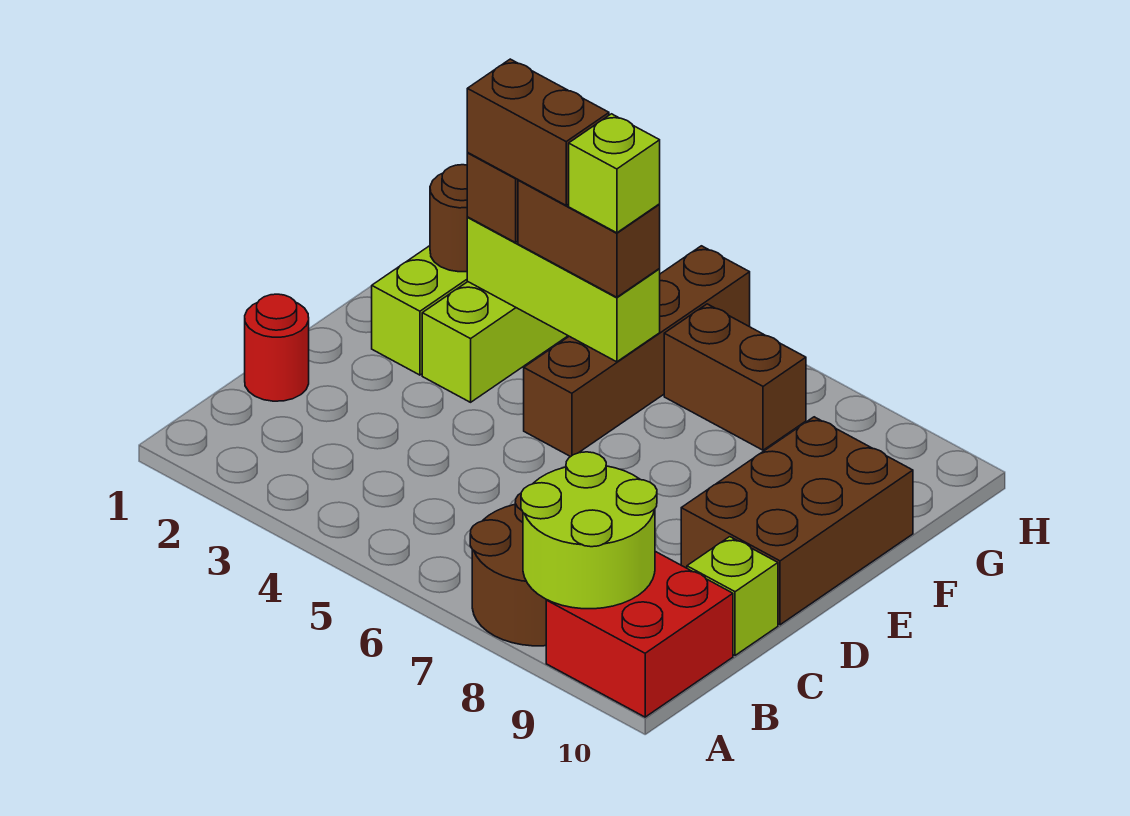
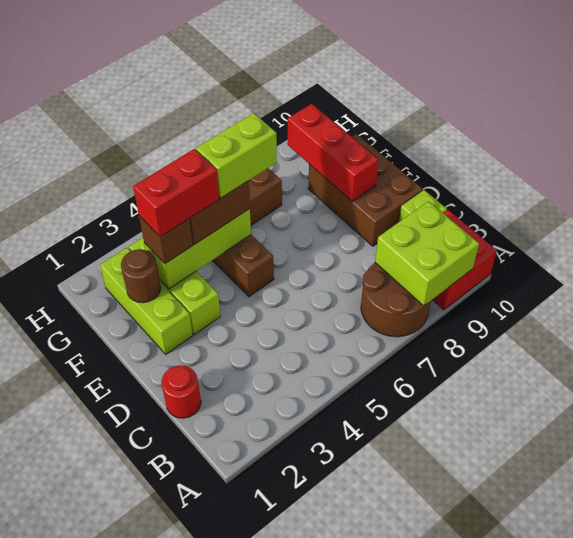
lime 2x2 round brick [521,452,657,609] -> lime 2x2 brick [375,201,479,306]
none -> red 1x3 brick [288,104,378,201]
brown 1x2 brick [467,59,609,205] -> red 1x2 brick [133,149,219,237]
lime 1x1 brick [569,114,660,233] -> lime 1x2 brick [196,113,277,198]

